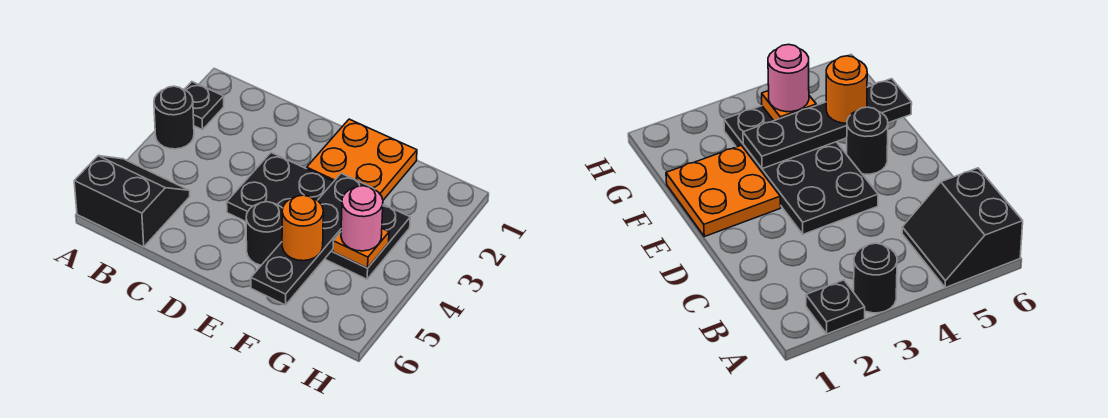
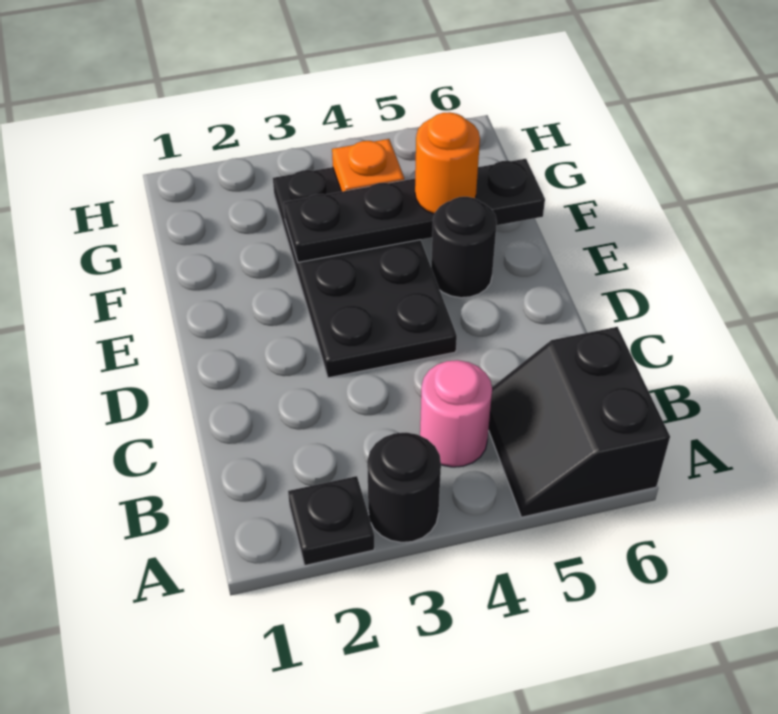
orange 2x2 plate [307,119,417,200] -> none
pink 1x1 round brick [341,186,383,251] -> pink 1x1 round brick moved to [420,360,492,467]

